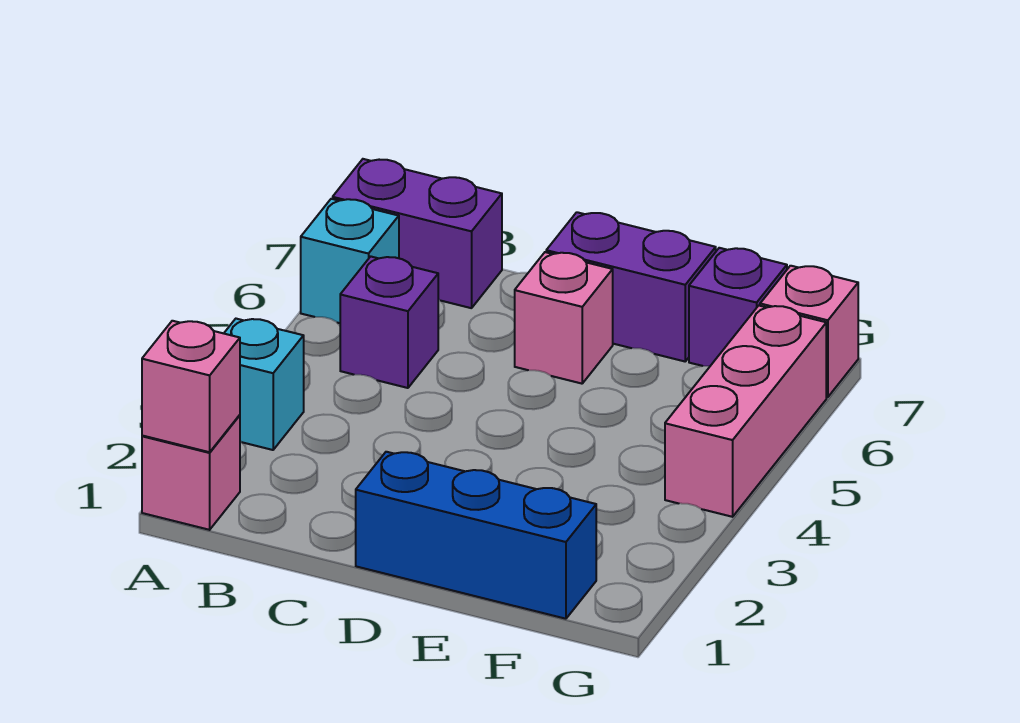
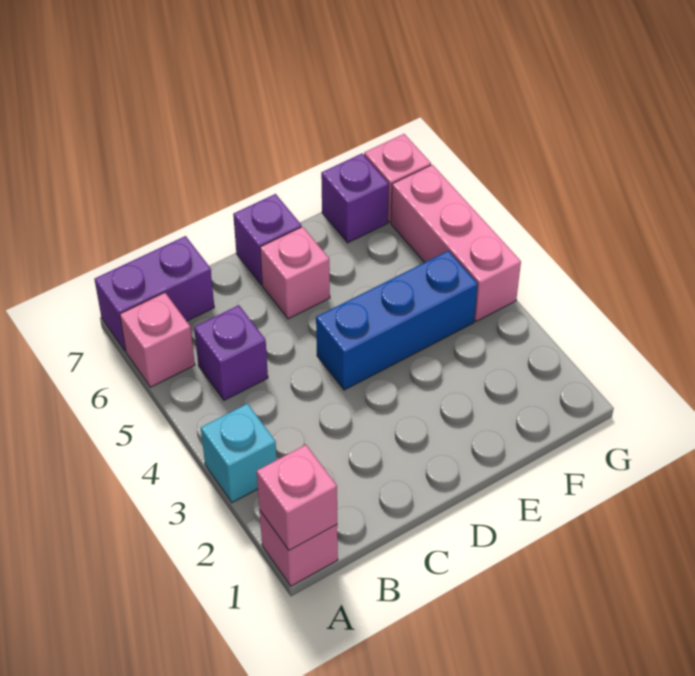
cyan 1x1 brick [301,199,399,323] -> pink 1x1 brick [120,293,195,387]
blue 1x3 brick [356,452,596,619] -> blue 1x3 brick moved to [316,251,478,390]
purple 1x2 brick [546,212,716,361] -> purple 1x1 brick [233,194,301,285]

